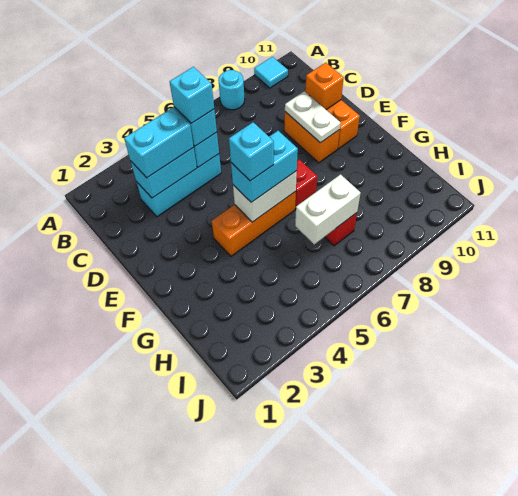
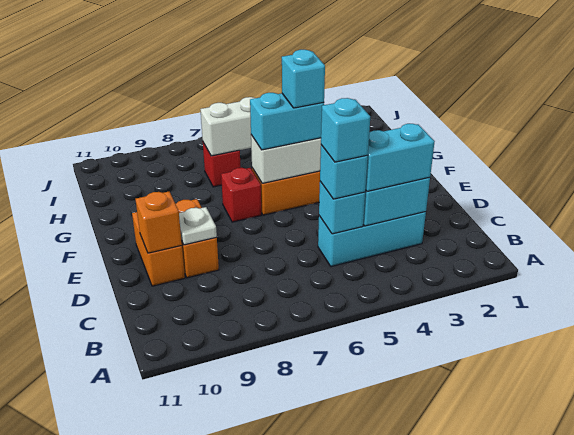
cyan 1x1 round brick [218,70,245,110] -> none
cyan 1x1 tile [254,57,288,88] -> none
white 1x2 plate [285,91,341,143] -> white 1x1 plate [179,207,217,245]

